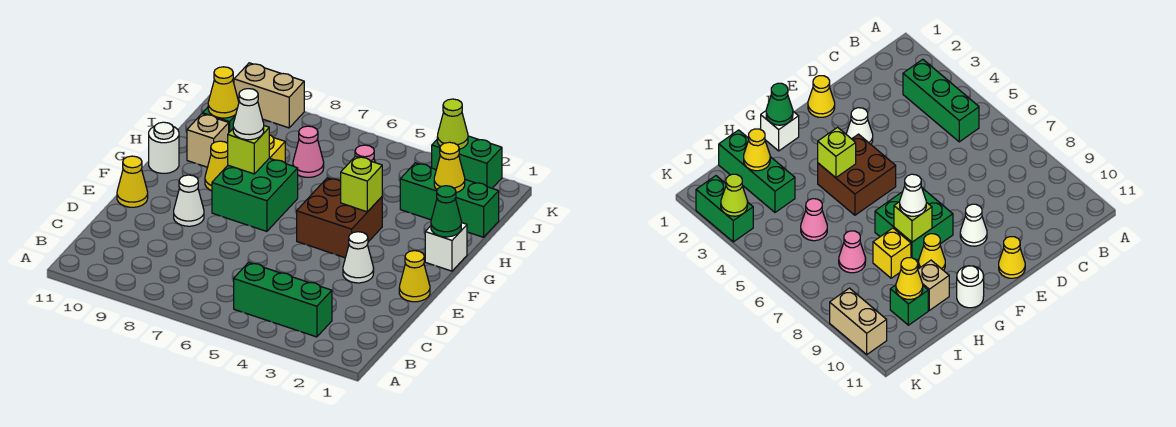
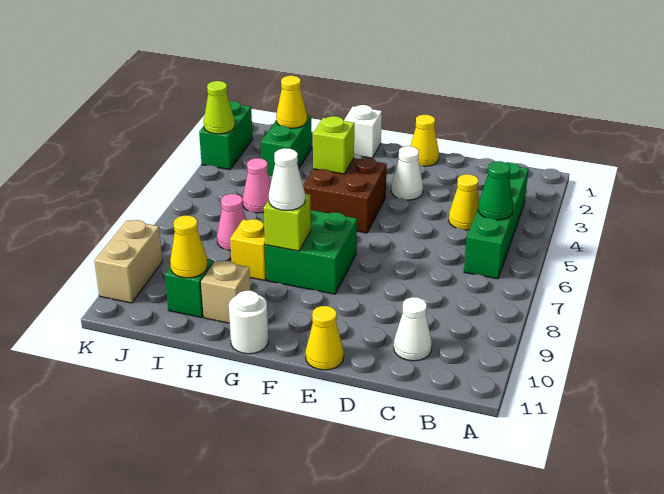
green 1x3 brick [234,262,332,337] -> green 1x4 brick [464,162,528,279]
white 1x1 cone [174,175,204,226] -> white 1x1 cone moved to [394,297,432,361]
green 1x1 cone [431,186,461,237] -> green 1x1 cone moved to [478,161,513,220]
yellow 1x1 cone [205,141,228,191] -> yellow 1x1 cone moved to [449,174,479,230]
green 1x3 brick [400,163,499,237] -> green 1x2 brick [261,116,312,176]

